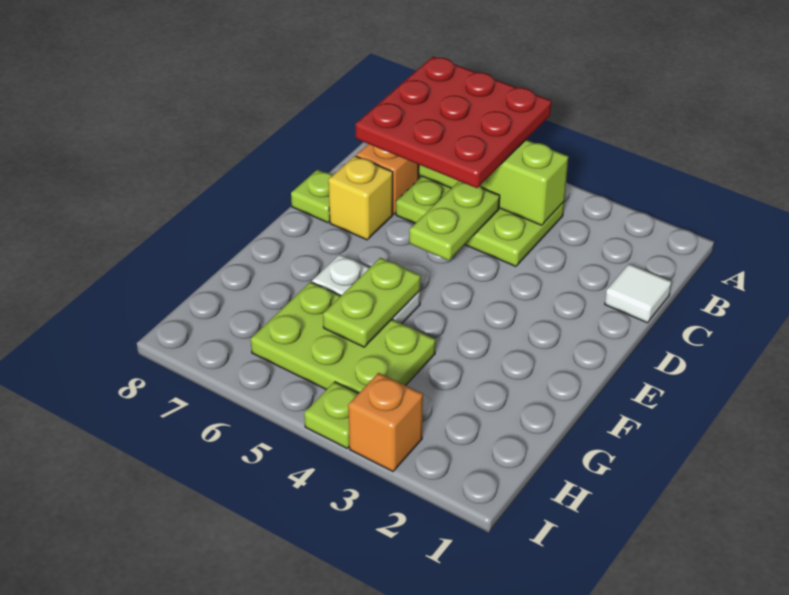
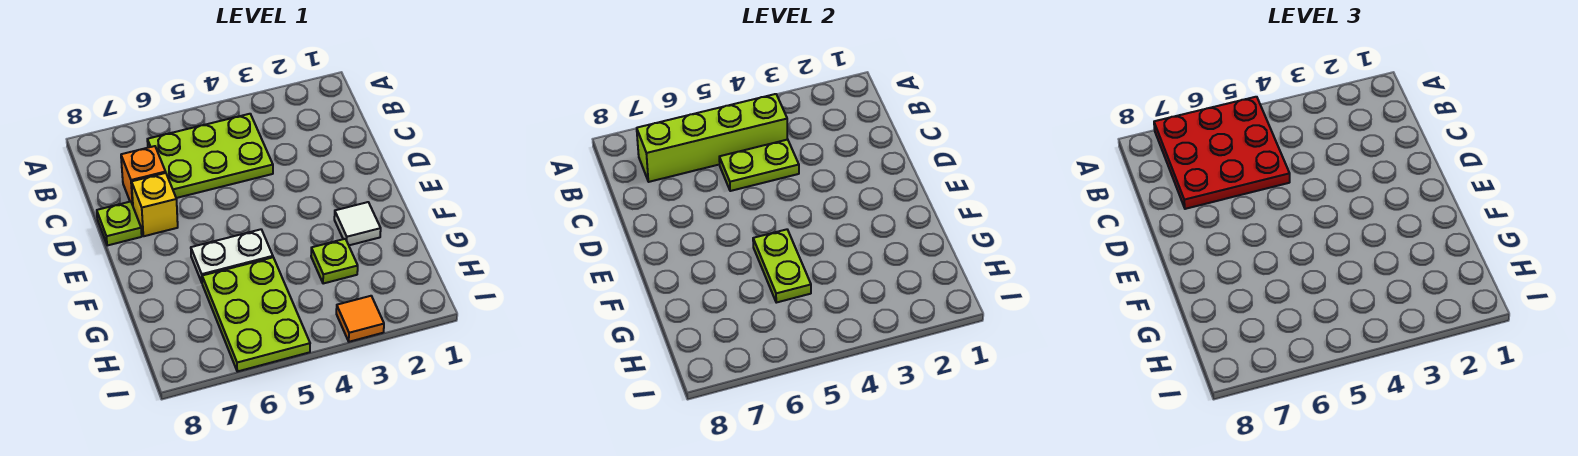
white 1x1 tile [605,264,671,323] -> white 1x1 tile moved to [334,202,381,245]
lime 1x2 plate [409,181,500,261] -> lime 1x2 plate turned to [719,139,799,191]
lime 2x3 plate [251,282,436,393] -> lime 2x3 plate turned to [202,257,310,372]
orange 1x1 brick [348,373,423,472] -> orange 1x1 tile [336,296,384,342]
lime 1x1 plate [304,382,359,448] -> lime 1x1 plate moved to [311,239,358,284]

